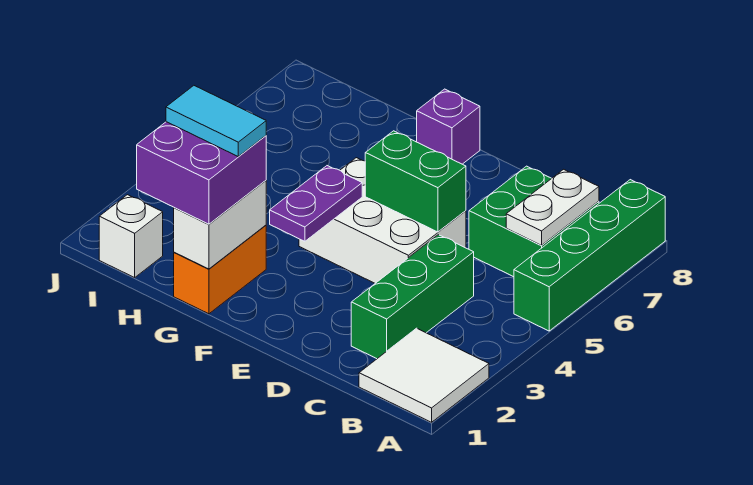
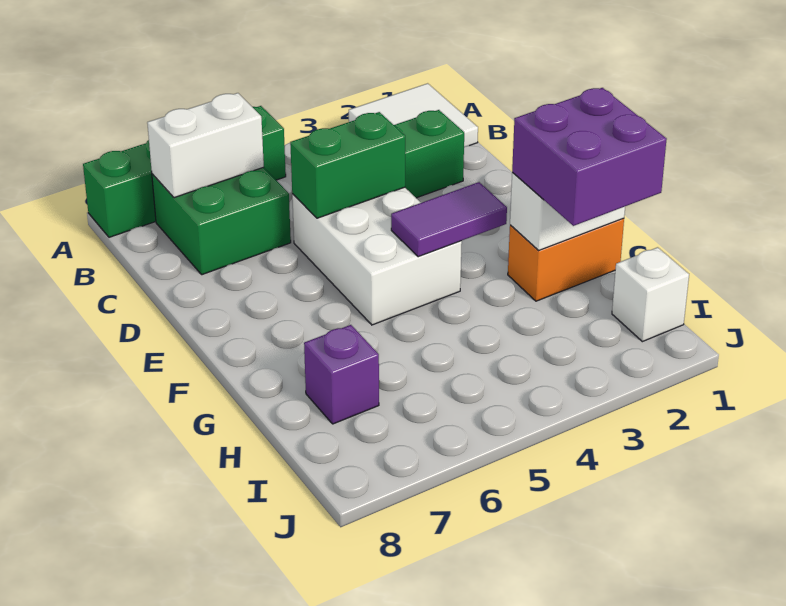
white 1x2 plate [506,169,599,246] -> white 1x2 brick [147,93,264,198]
green 1x2 brick [365,131,466,232] -> green 1x2 brick turned to [290,112,405,218]
purple 1x2 plate [270,166,362,241] -> purple 1x2 tile [391,182,507,257]
purple 1x1 brick [417,89,480,164] -> purple 1x1 brick moved to [304,325,379,424]
cyan 1x2 tile [166,86,266,156] -> none

